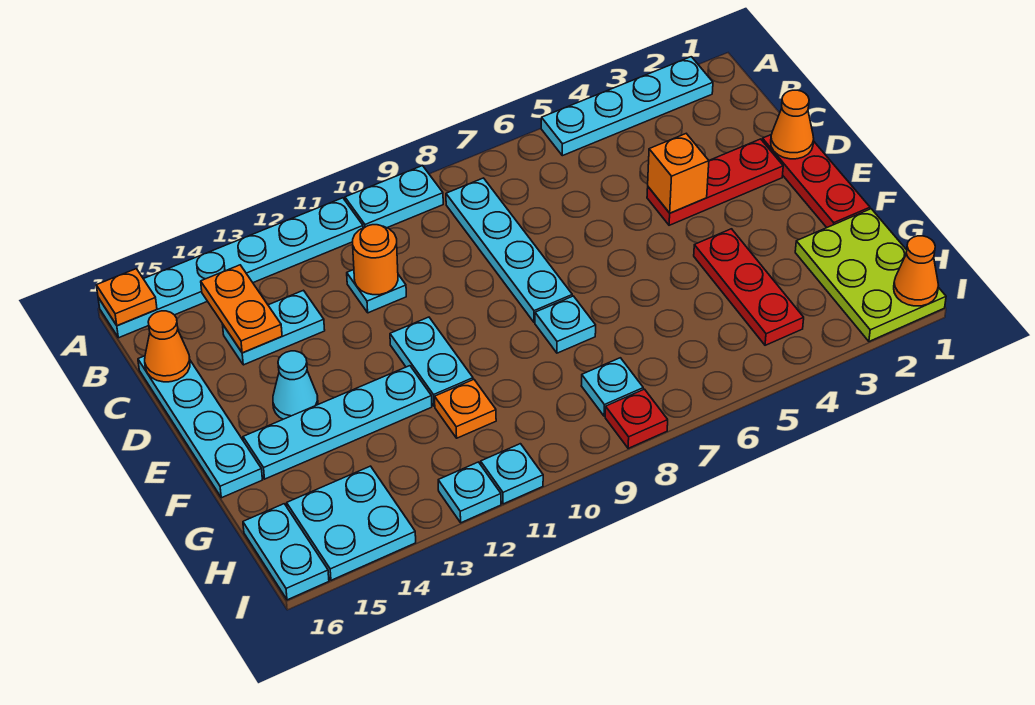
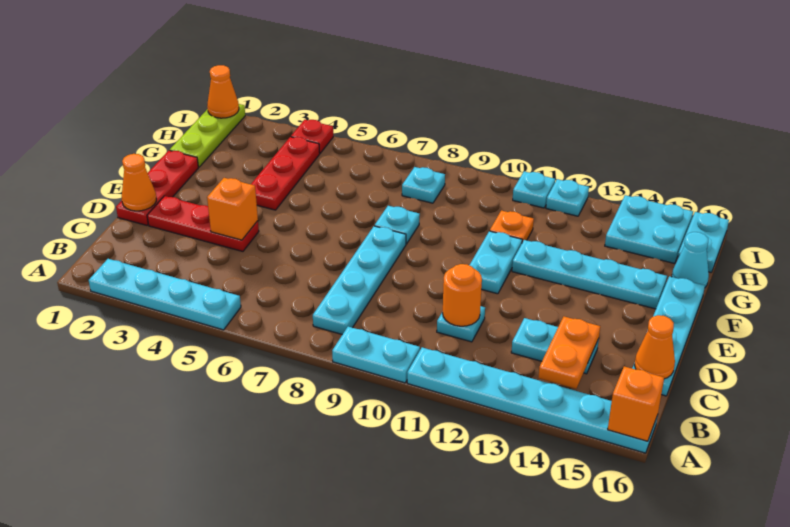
orange 1x1 plate [96,269,157,326] -> orange 1x1 brick [608,366,664,441]
cyan 1x1 cone [273,351,318,419] -> cyan 1x1 cone moved to [672,232,709,287]
lime 2x3 plate [795,209,946,341] -> lime 1x3 plate [170,104,245,167]
red 1x1 plate [605,389,668,448] -> red 1x1 plate moved to [291,120,333,153]

